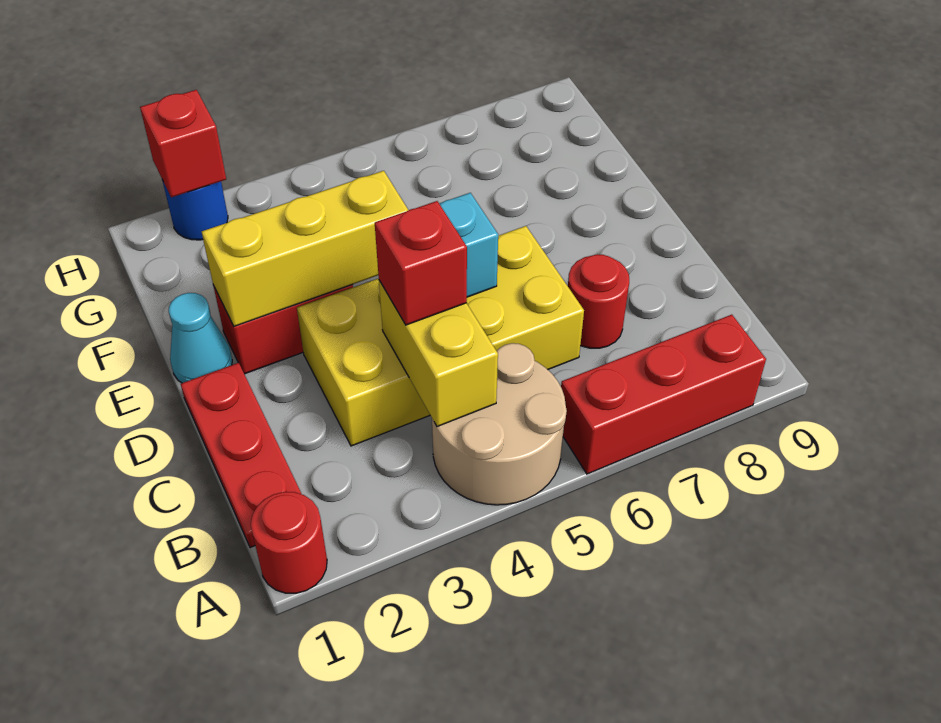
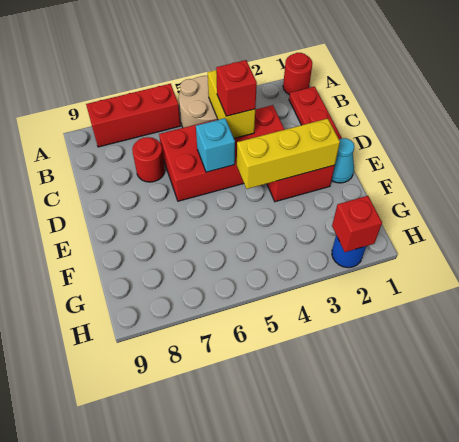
yellow 2x4 brick [297,226,584,446] -> red 2x4 brick [159,105,285,201]

